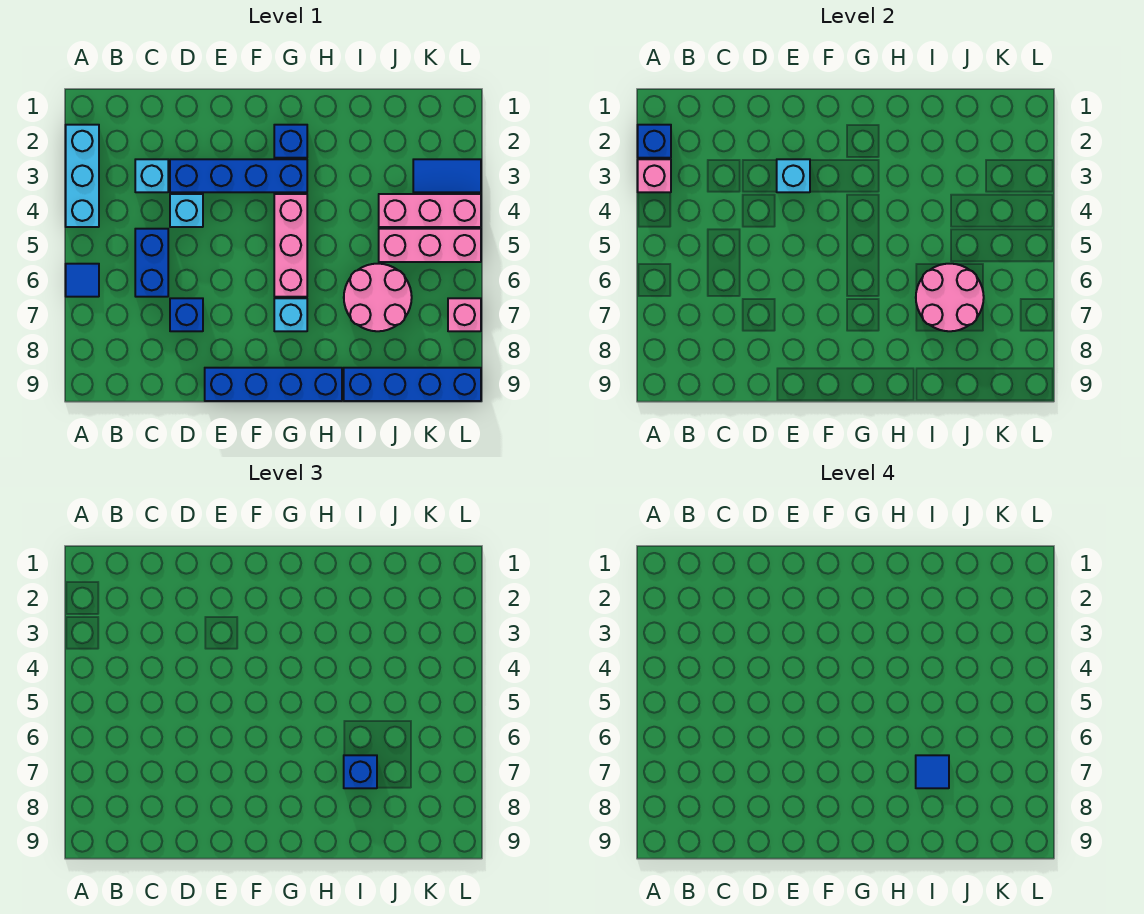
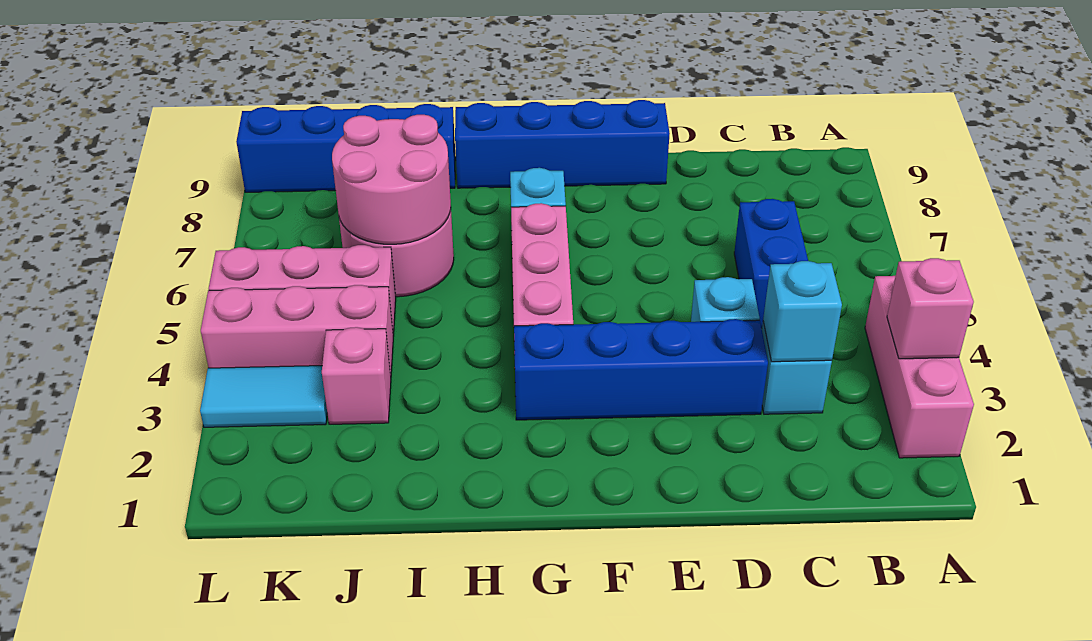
cyan 1x3 brick [66,125,99,227] -> pink 1x3 brick [865,276,974,458]
blue 1x1 brick [638,125,671,158] -> none
blue 1x1 tile [66,264,99,297] -> none
blue 1x1 brick [170,298,203,331] -> none
cyan 1x1 brick [777,159,810,192] -> cyan 1x1 brick moved to [763,261,842,362]
blue 1x1 brick [274,125,307,158] -> none
blue 1x1 brick [344,755,377,788] -> none
blue 1x1 tile [916,755,949,788] -> none
blue 1x2 tile [413,159,481,192] -> cyan 1x2 tile [200,366,327,427]
pink 1x1 brick [448,298,481,331] -> pink 1x1 brick moved to [322,327,391,424]

